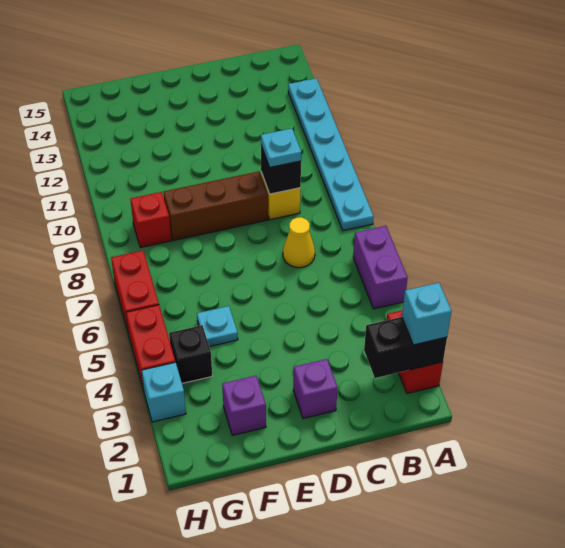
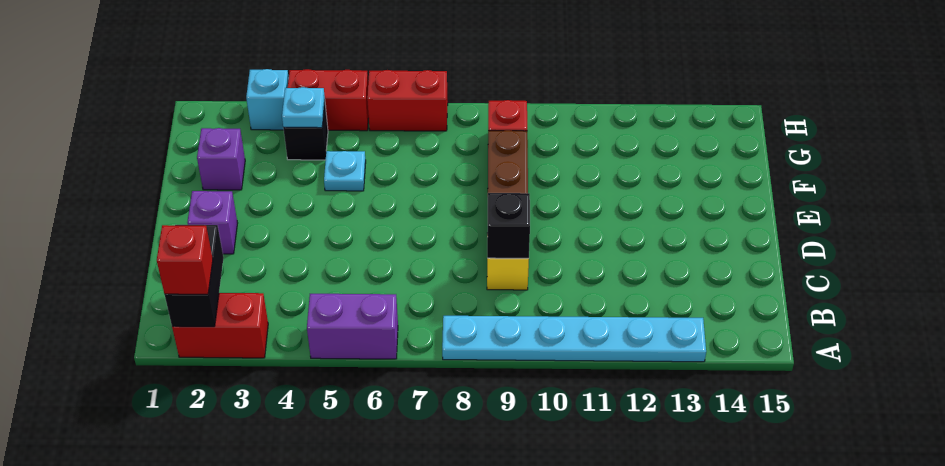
cyan 1x1 brick [402,283,451,345] -> red 1x1 brick [157,225,213,294]
yellow 1x1 cone [283,217,315,268] -> none
cyan 1x1 plate [261,129,301,167] -> cyan 1x1 plate moved to [282,87,325,128]

